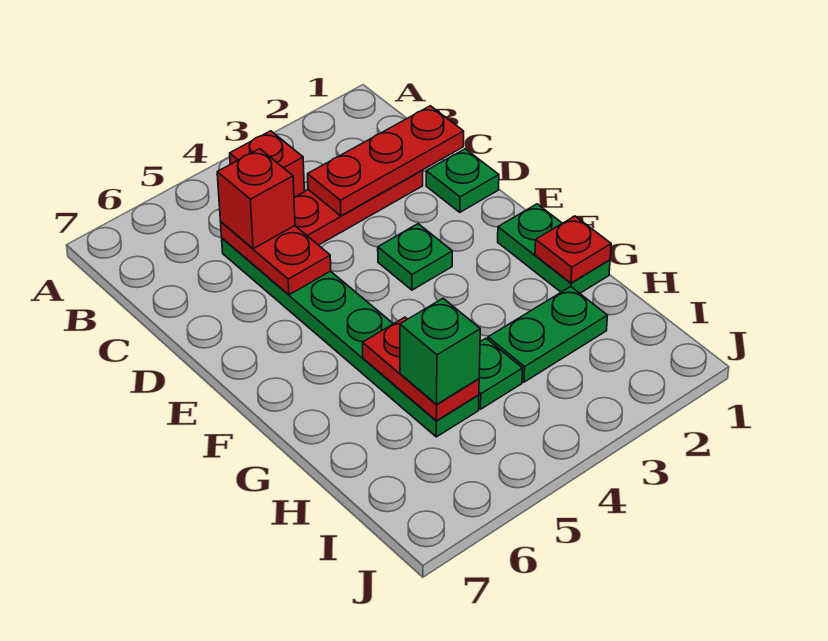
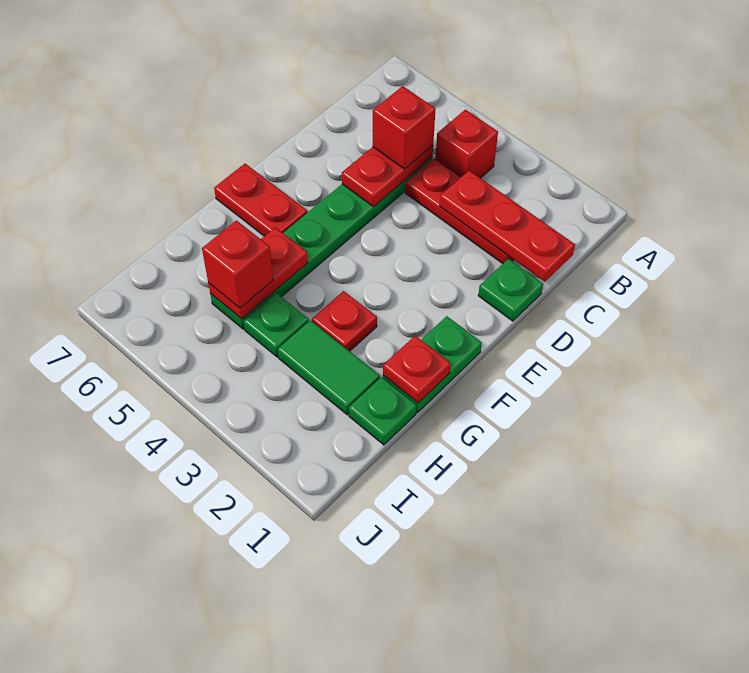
green 1x1 plate [378,224,452,290] -> green 1x1 plate moved to [349,377,417,445]
none -> red 1x2 plate [214,164,307,236]
none -> red 1x1 plate [312,291,377,351]
green 1x2 plate [488,287,608,382] -> green 1x2 tile [278,320,380,415]
green 1x1 brick [400,299,480,405] -> red 1x1 brick [202,220,273,308]

